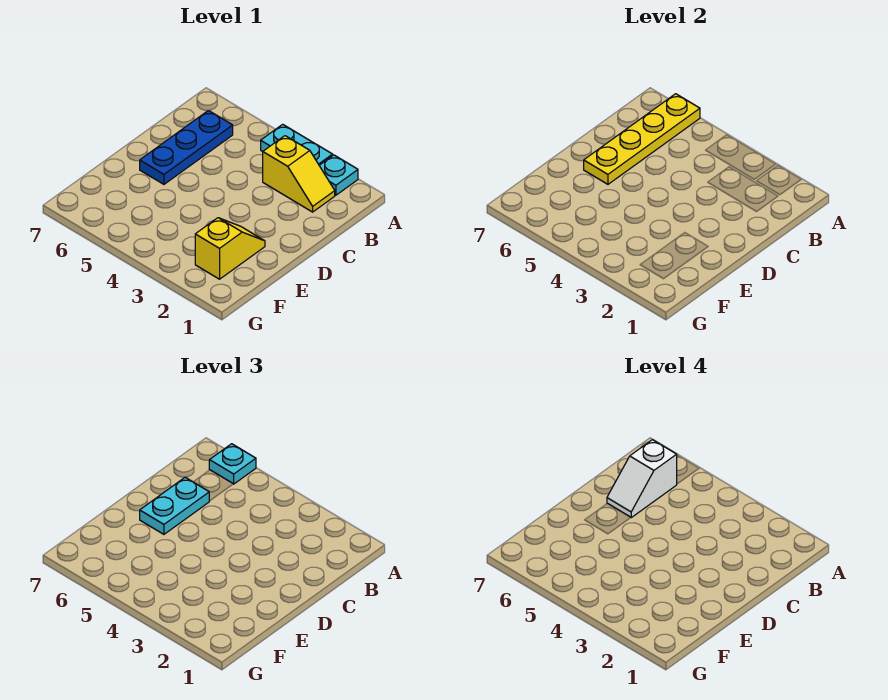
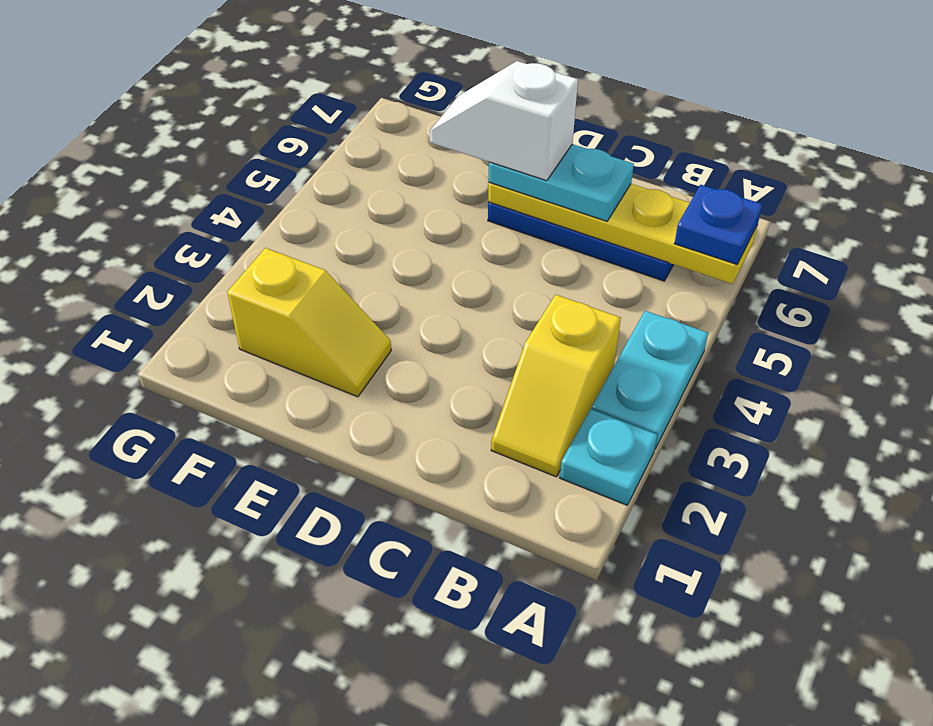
cyan 1x1 plate [209,444,256,484] -> blue 1x1 plate [674,185,763,264]
white 1x2 slope [607,440,677,517] -> white 1x2 slope moved to [429,61,578,181]

